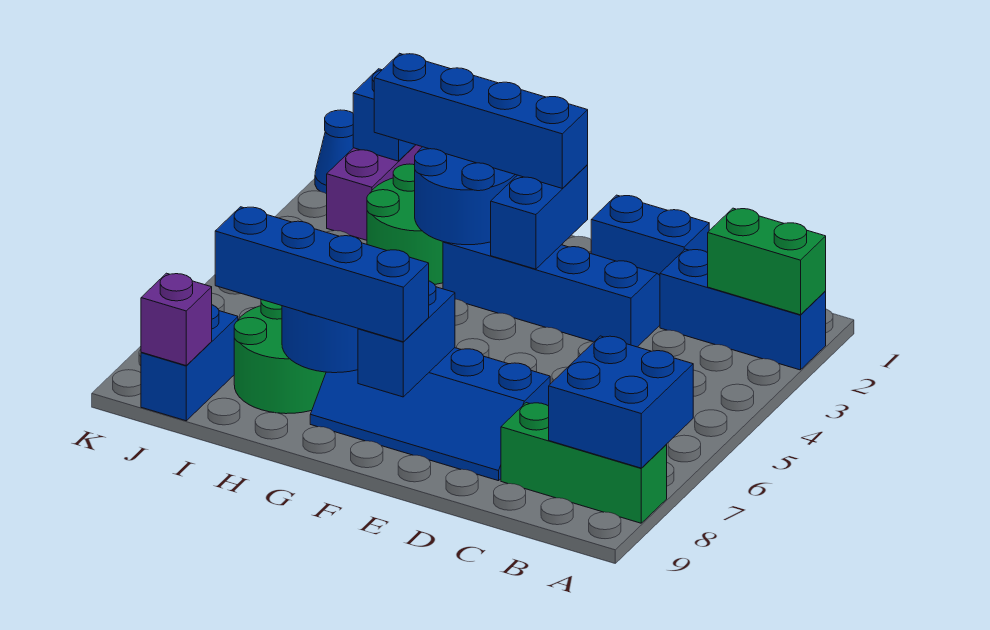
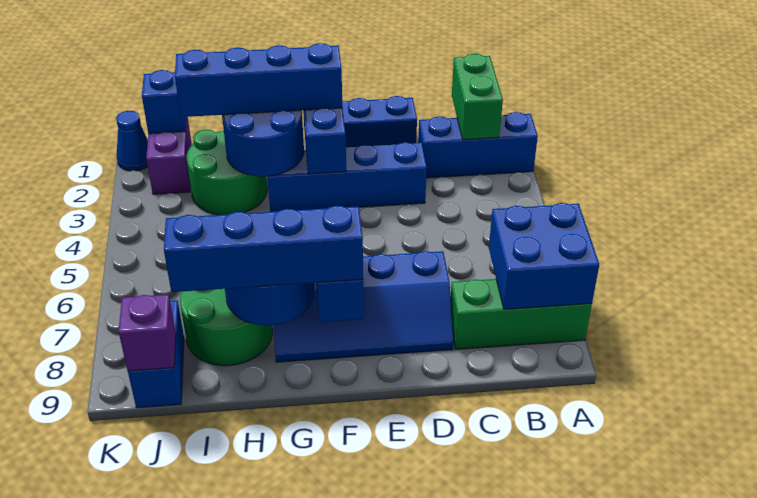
green 1x2 brick [708,208,826,315] -> green 1x2 brick turned to [452,54,503,140]

